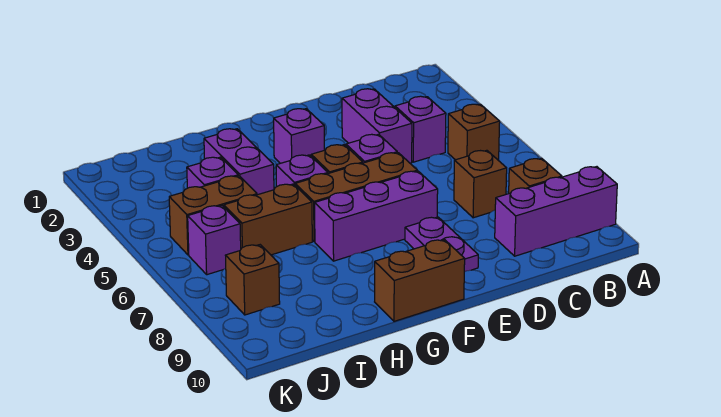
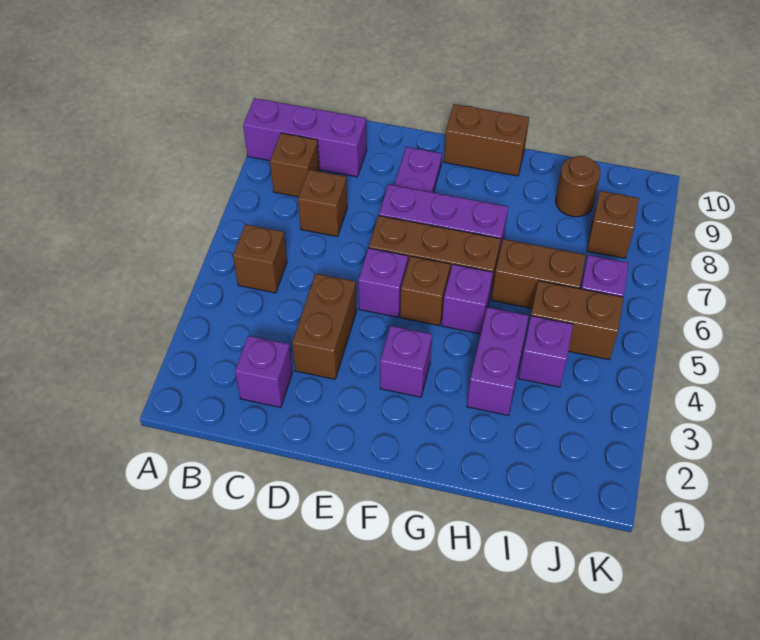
purple 1x1 brick [395,96,446,162] -> purple 1x1 brick moved to [235,336,293,408]
purple 1x2 brick [342,89,412,163] -> brown 1x2 brick [292,274,357,379]
none -> brown 1x1 round brick [556,156,600,217]

